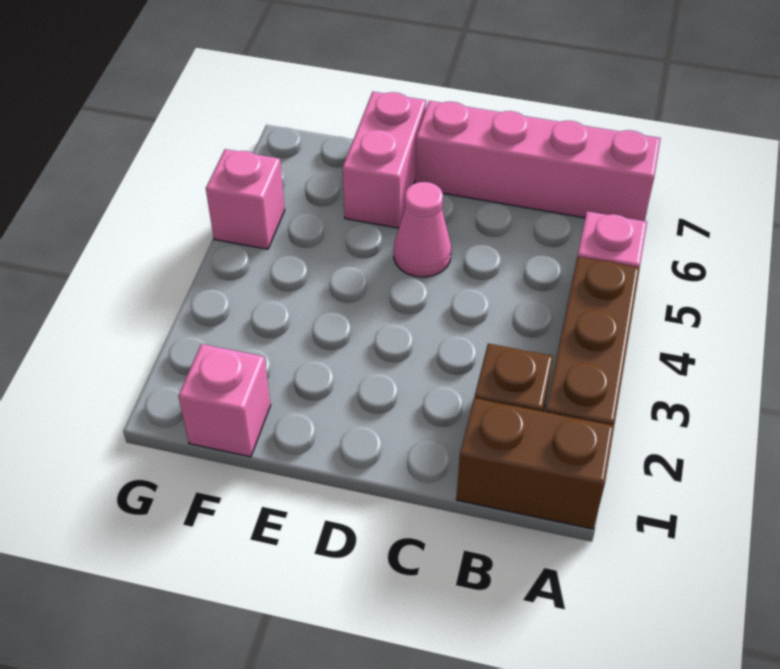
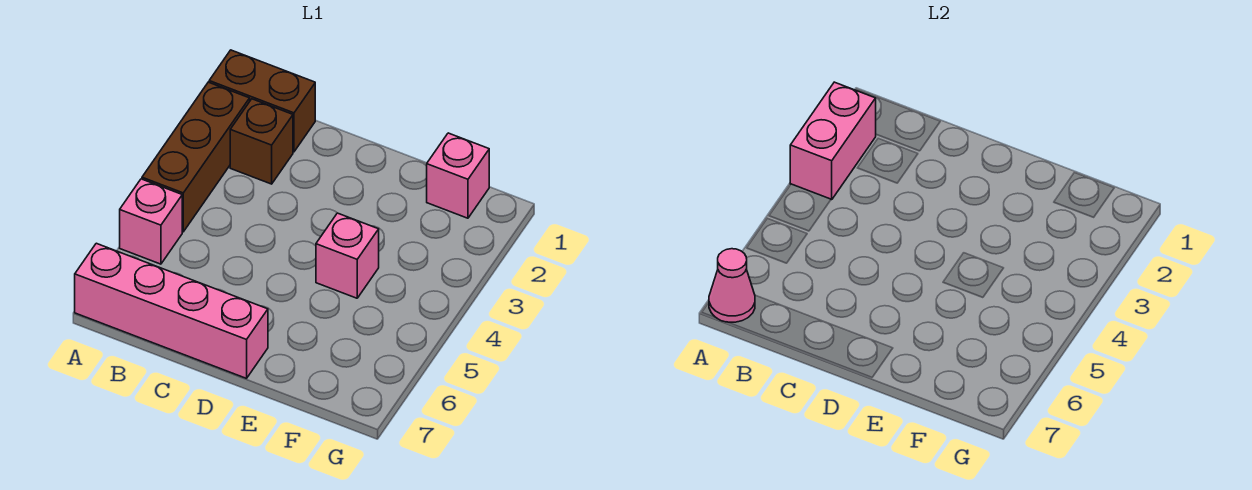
pink 1x1 cone [394,182,451,277] -> pink 1x1 cone moved to [709,249,755,322]
pink 1x2 brick [343,92,426,228] -> pink 1x2 brick moved to [790,82,876,200]
pink 1x1 brick [206,149,285,249] -> pink 1x1 brick moved to [316,213,379,298]

